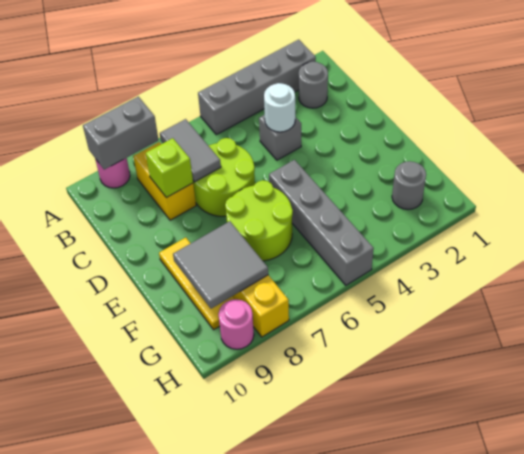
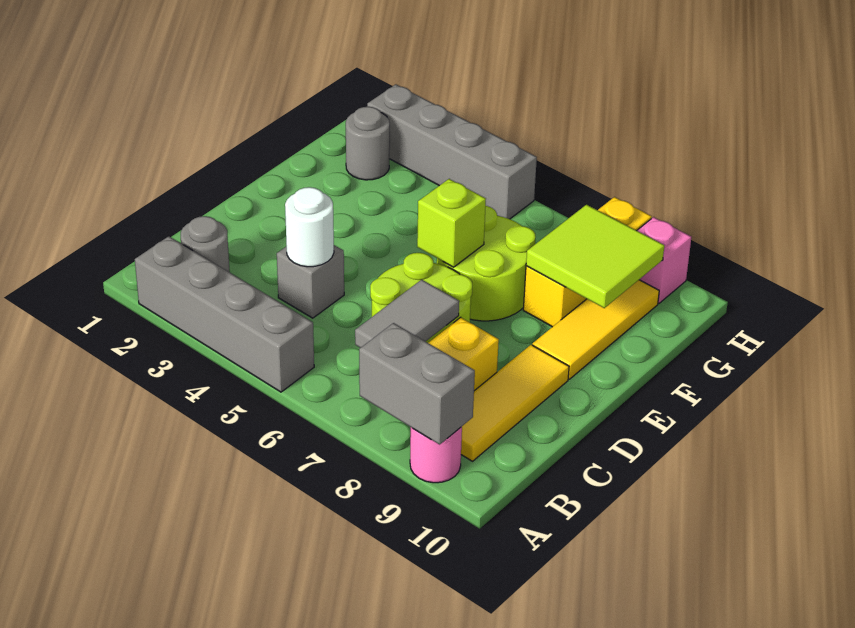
none -> yellow 1x3 tile [461,345,569,461]
lime 1x1 brick [146,138,193,198] -> lime 1x1 brick moved to [417,179,486,267]
grey 1x4 brick [269,160,374,285] -> grey 1x4 brick turned to [367,84,537,219]
grey 2x2 tile [173,221,268,309] -> lime 2x2 tile [526,205,664,308]
pink 1x1 round brick [218,299,254,349] -> pink 1x1 brick [637,217,691,303]

